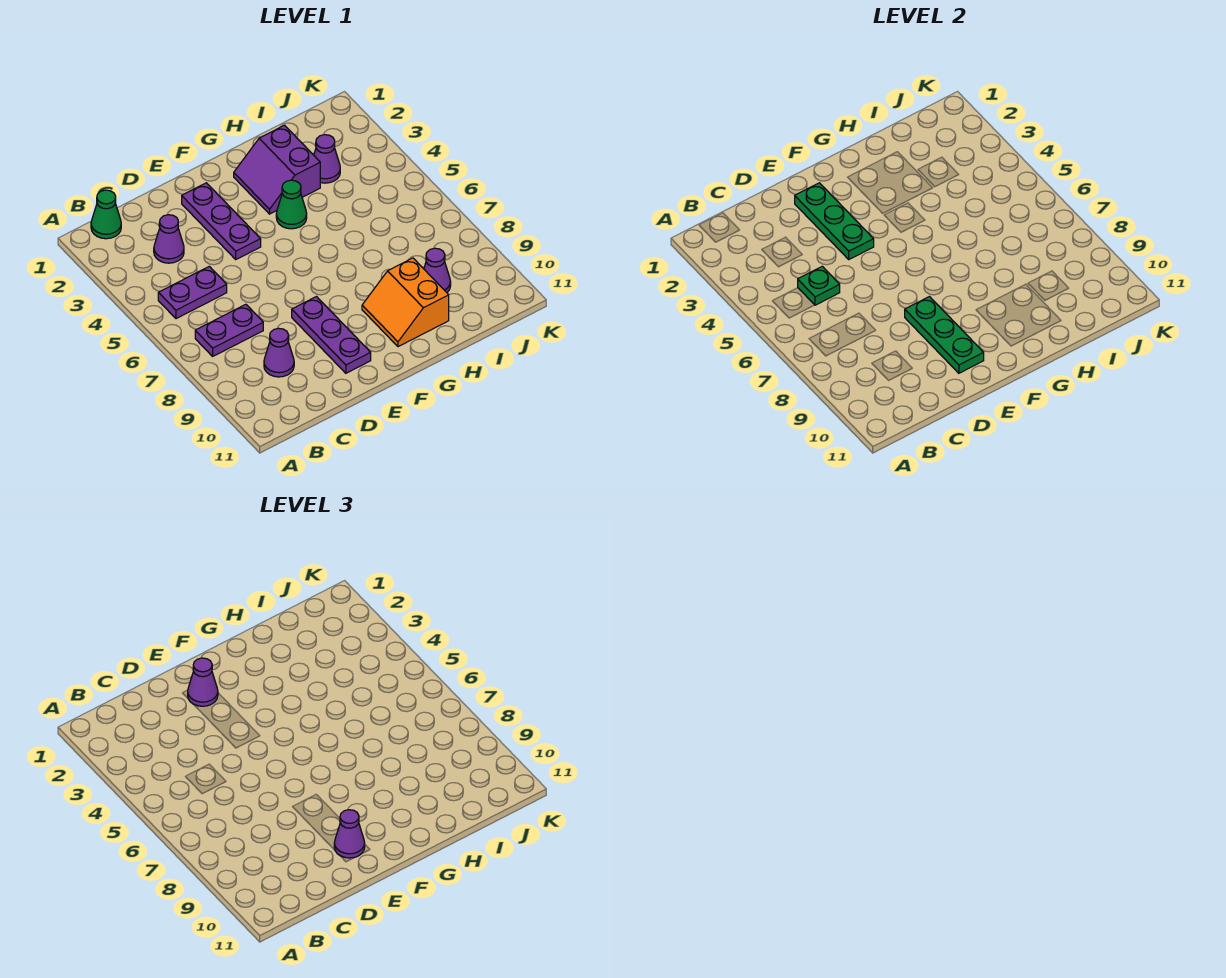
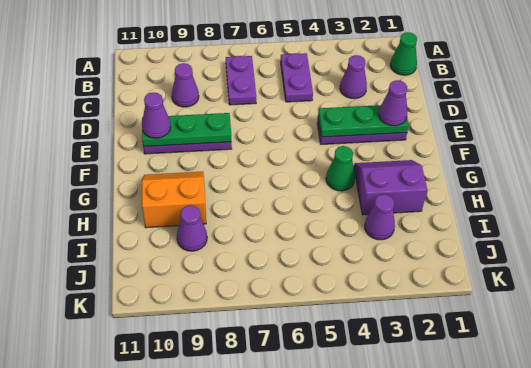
green 1x1 plate [798,266,840,305] -> none

